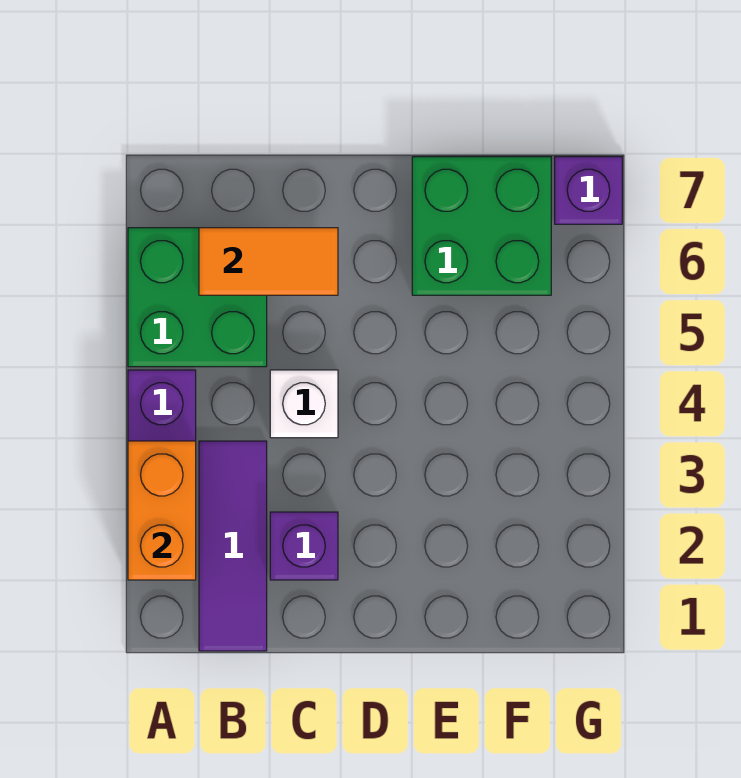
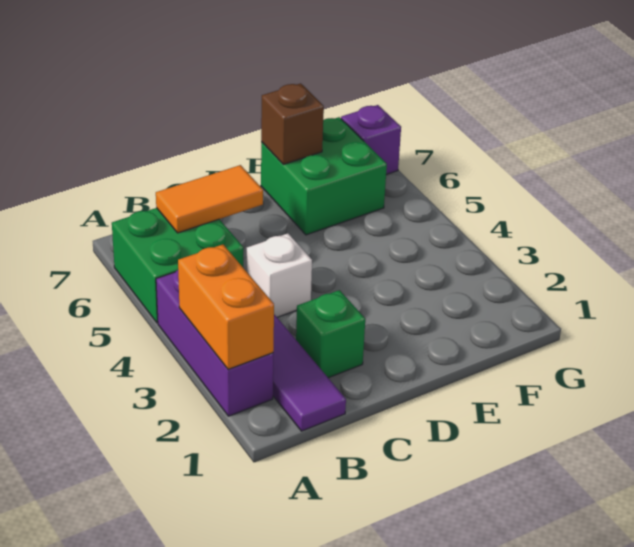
purple 1x1 brick [270,512,338,580] -> green 1x1 brick [296,290,365,378]
none -> brown 1x1 brick [261,83,324,164]

